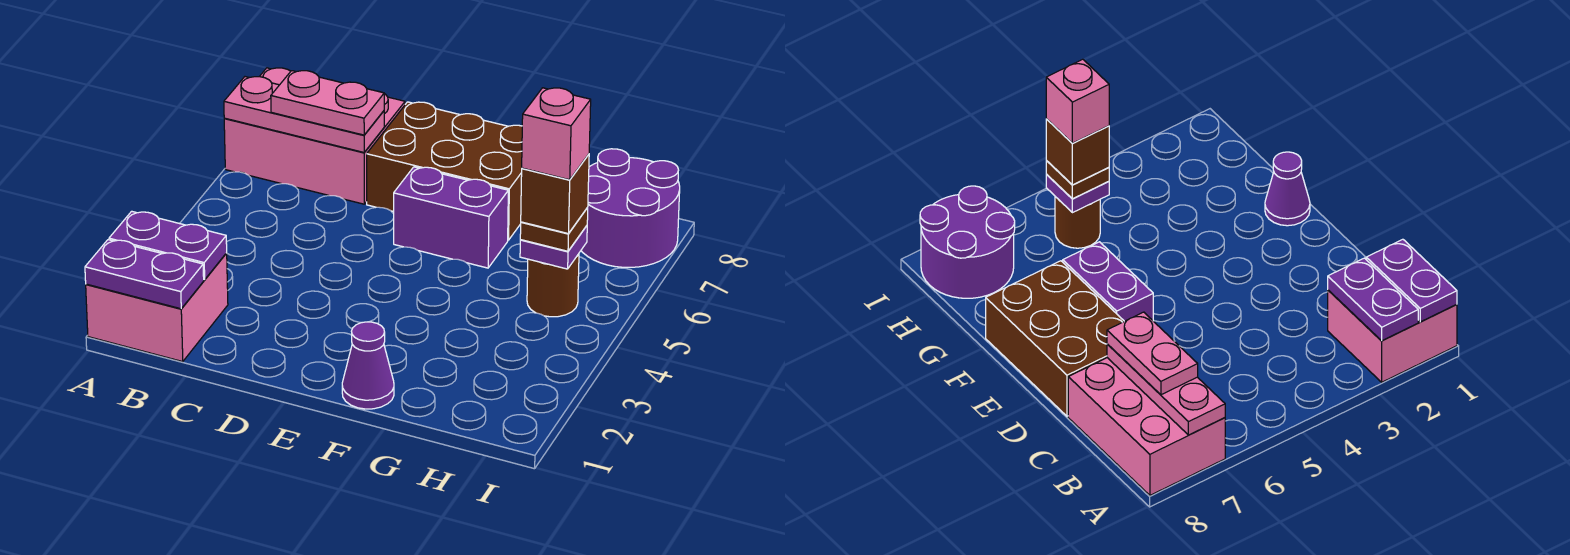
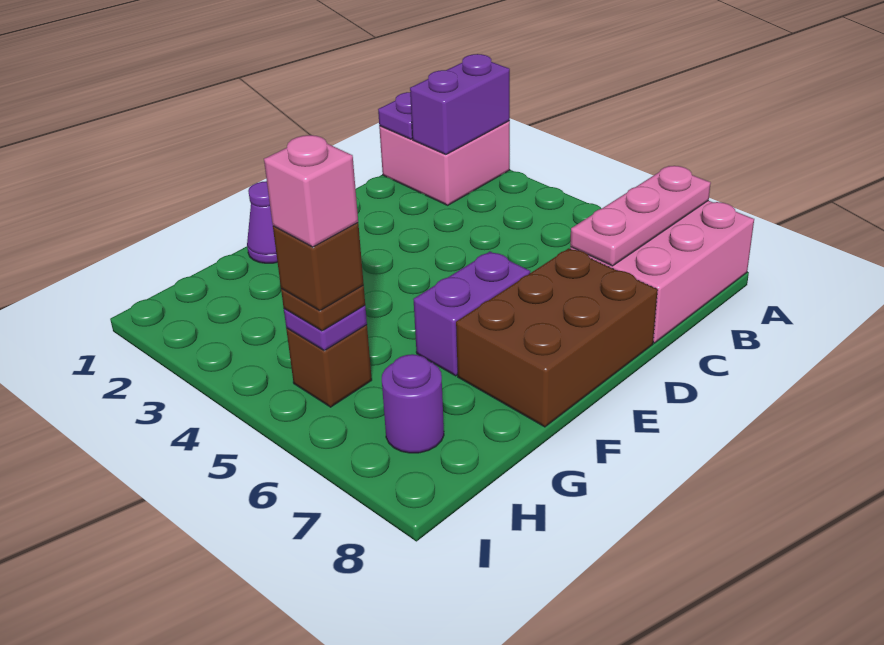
purple 1x2 plate [109,211,227,280] -> purple 1x2 brick [410,54,510,155]
pink 1x2 plate [271,71,384,135] -> none
brown 1x1 round brick [527,254,579,317] -> brown 1x1 brick [286,325,372,407]
purple 2x2 round brick [581,149,680,267] -> purple 1x1 round brick [382,354,444,453]

